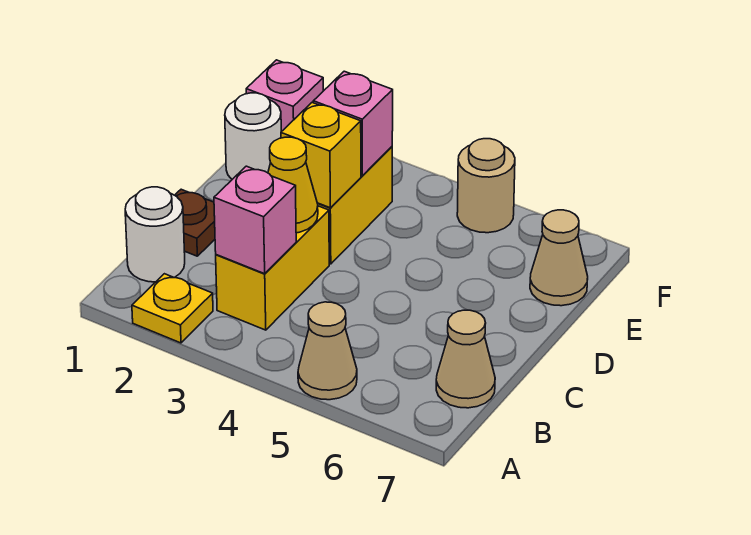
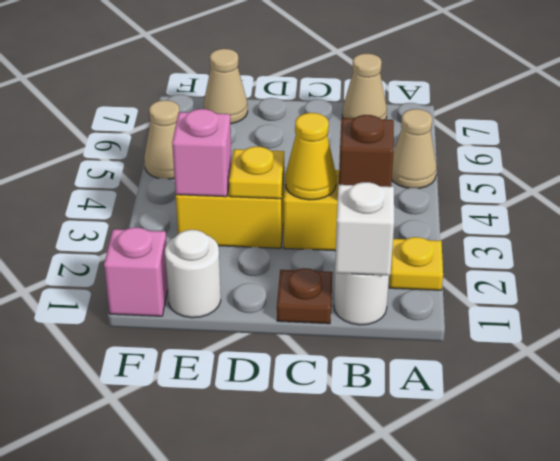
none -> white 1x1 brick [335,182,394,276]
pink 1x1 brick [214,166,296,274] -> brown 1x1 brick [339,115,394,187]
yellow 1x1 brick [281,103,361,208] -> yellow 1x1 plate [229,147,284,199]
tan 1x1 round brick [457,139,515,233] -> tan 1x1 cone [144,100,179,179]

